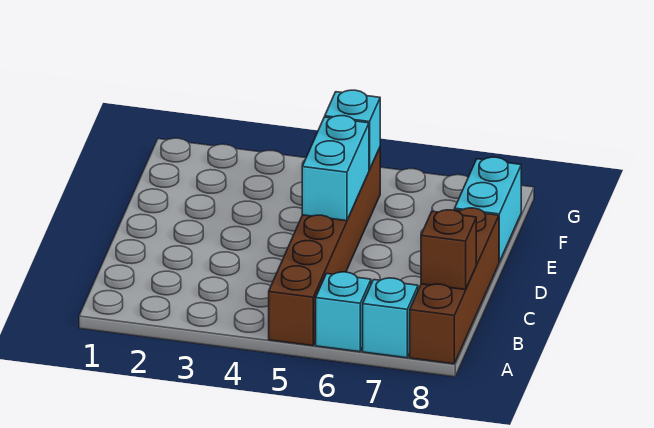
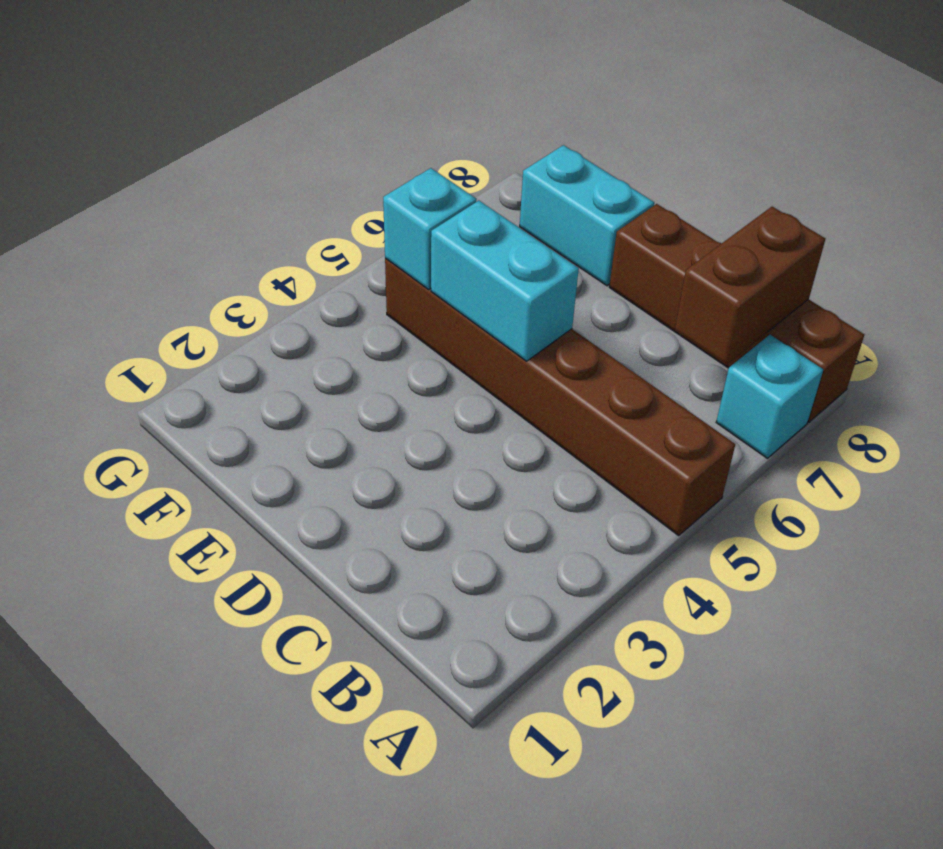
cyan 1x1 brick [316,272,371,352] -> none
brown 1x1 brick [421,210,476,290] -> brown 1x2 brick [675,207,825,365]

